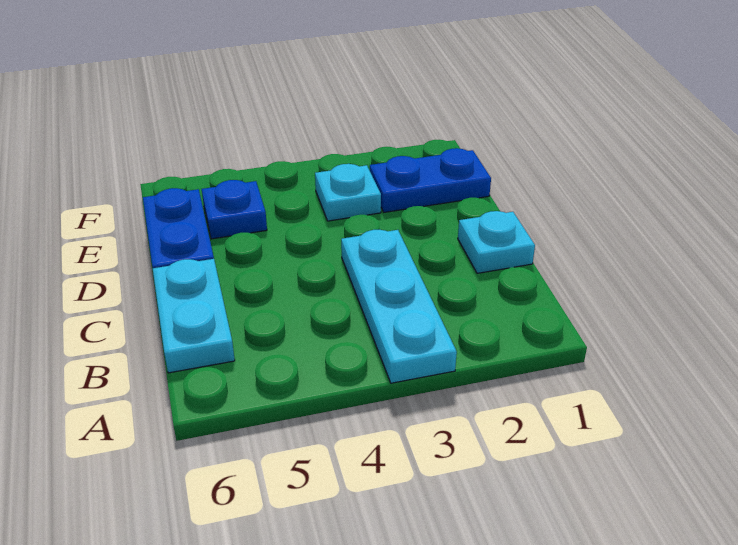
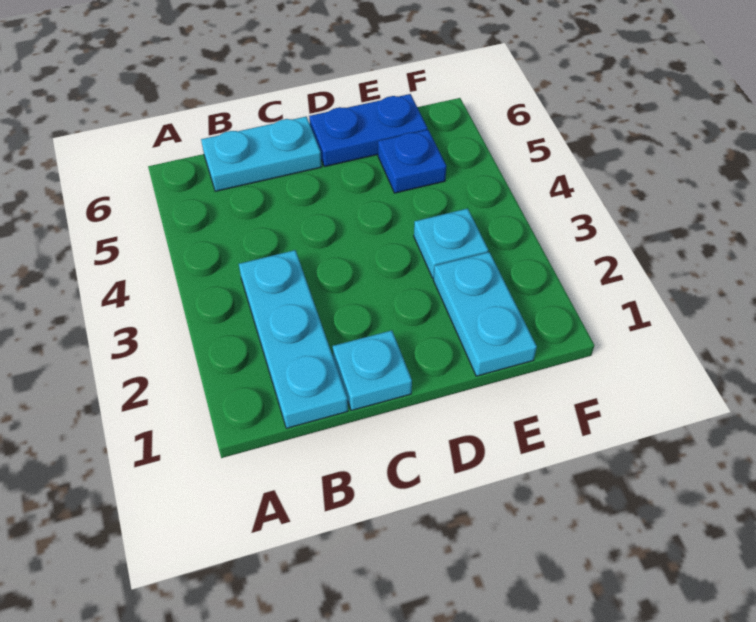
cyan 1x3 plate [341,230,457,383] -> cyan 1x3 plate turned to [239,250,348,428]
blue 1x2 plate [370,148,491,212] -> cyan 1x2 plate [433,252,537,376]

